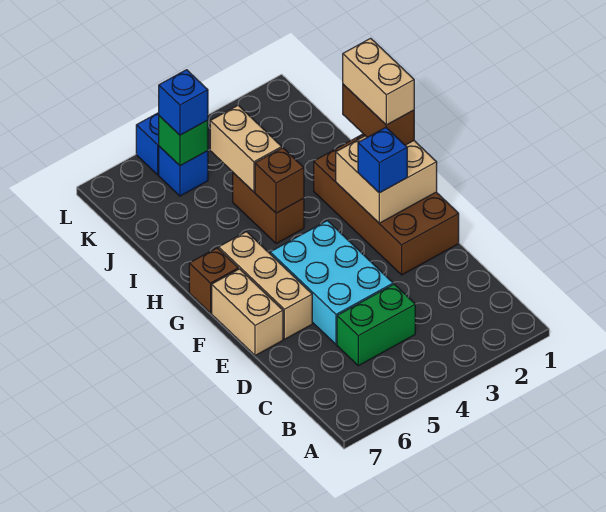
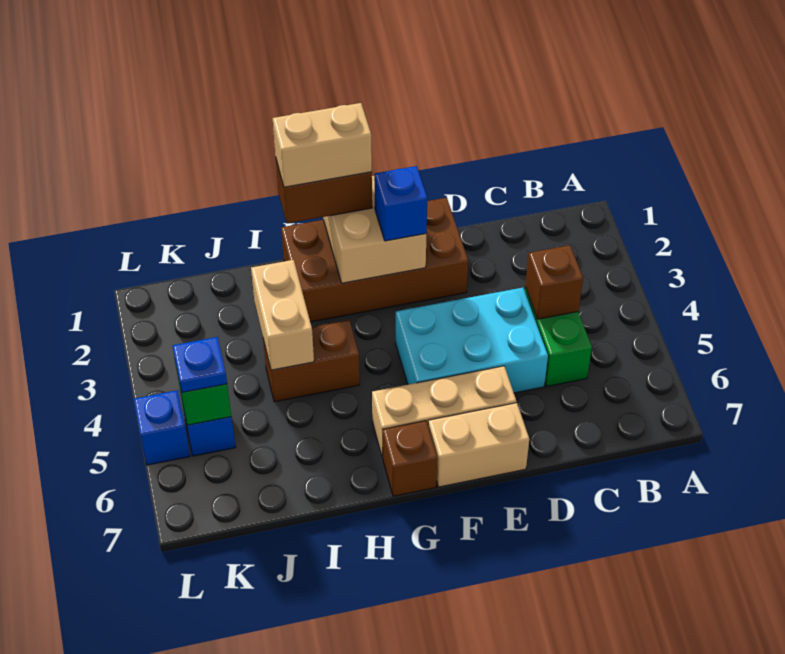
brown 1x1 brick [255,148,304,213] -> brown 1x1 brick moved to [526,245,583,319]
tan 1x2 brick [210,105,282,192] -> tan 1x2 brick turned to [251,260,314,370]
blue 1x1 brick [159,70,208,135] -> blue 1x1 plate [173,337,227,393]

